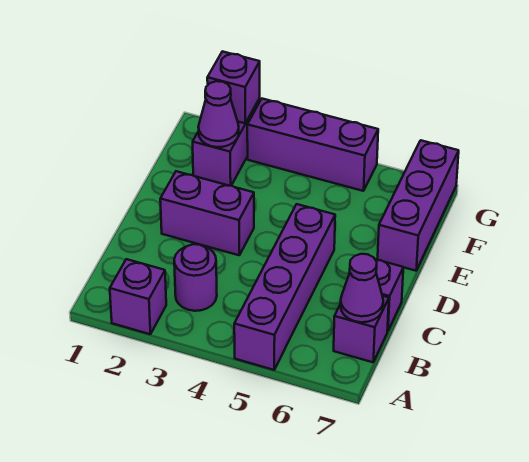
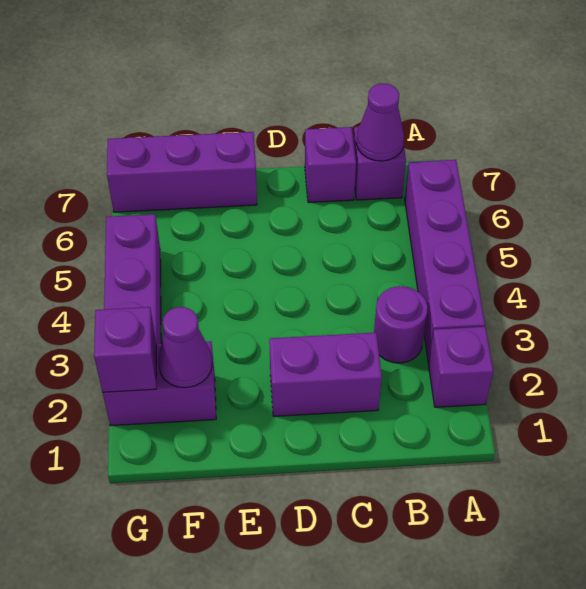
purple 1x4 brick [234,204,335,370] -> purple 1x4 brick turned to [405,160,485,362]
purple 1x2 brick [160,171,254,255] -> purple 1x2 brick turned to [269,333,382,416]

